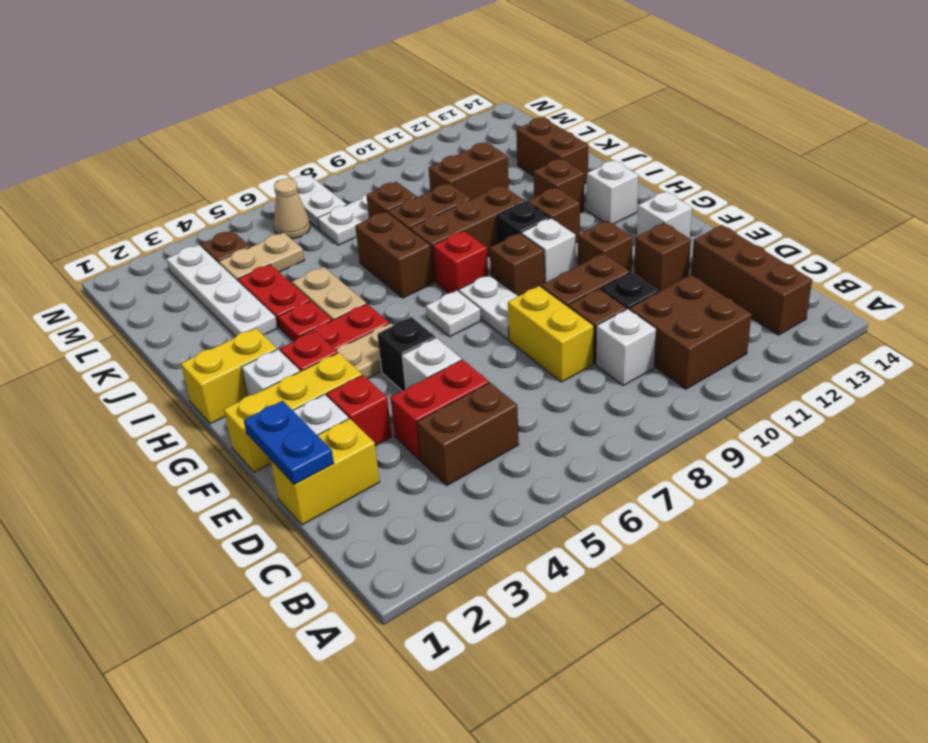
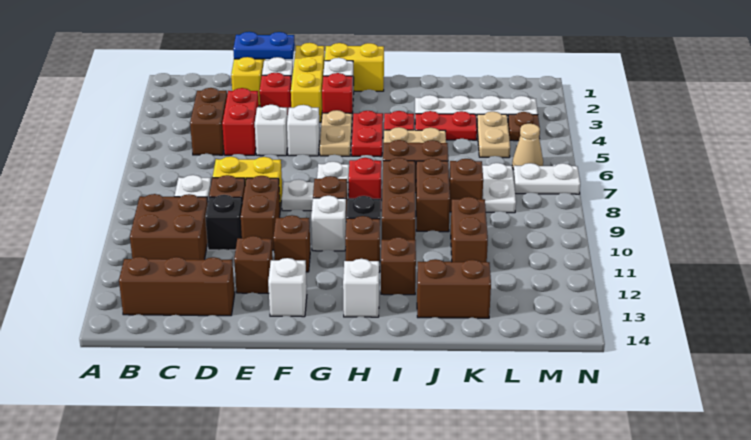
black 1x1 brick [377,317,435,391] -> white 1x1 brick [287,105,320,156]
yellow 1x2 brick [181,328,277,424] -> yellow 1x2 brick turned to [325,43,384,91]

